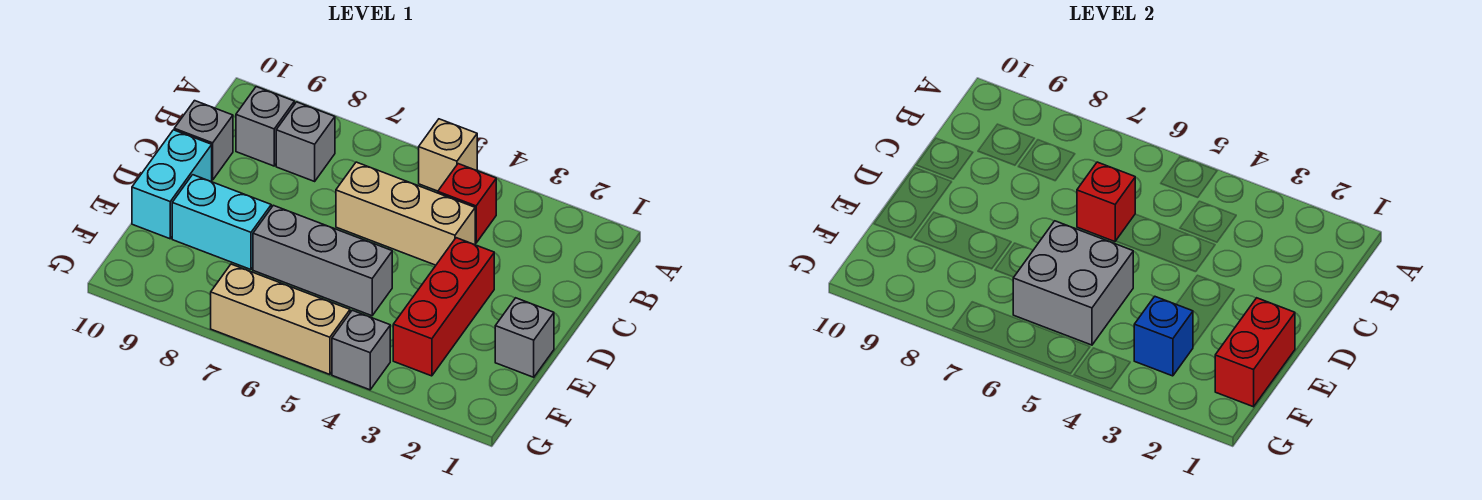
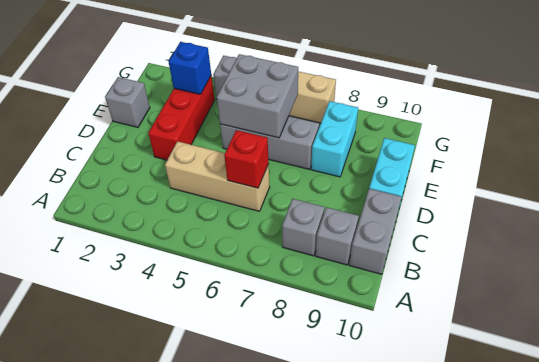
tan 1x1 brick [419,119,477,191] -> none
red 1x1 brick [438,164,496,243] -> none
grey 1x1 brick [174,101,233,180] -> grey 1x2 brick [349,189,402,274]
red 1x2 brick [1215,298,1295,407] -> none
cyan 1x2 brick [172,175,271,269] -> cyan 1x2 brick turned to [311,101,358,177]

